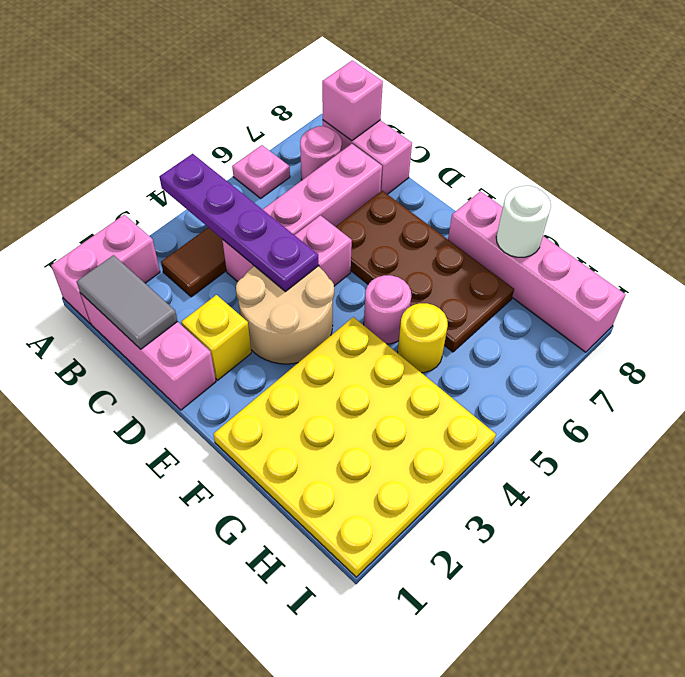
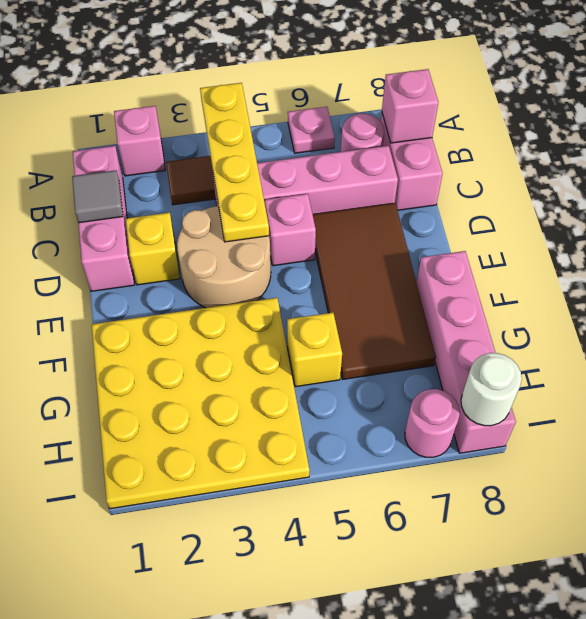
pink 1x2 brick [51,215,160,323] -> pink 1x1 brick [114,106,165,176]
purple 1x4 plate [159,154,318,292] -> yellow 1x4 plate [200,83,269,242]
grey 1x2 tile [76,255,178,349] -> grey 1x1 tile [72,170,123,223]
brown 2x4 plate [336,191,514,352] -> brown 2x4 tile [313,203,436,379]
pink 1x1 round brick [364,275,411,344] -> pink 1x1 round brick moved to [405,389,460,457]
yellow 1x1 round brick [398,303,448,373] -> yellow 1x1 brick [287,313,342,387]
white 1x1 round brick [496,186,551,257] -> white 1x1 round brick moved to [461,353,522,426]

